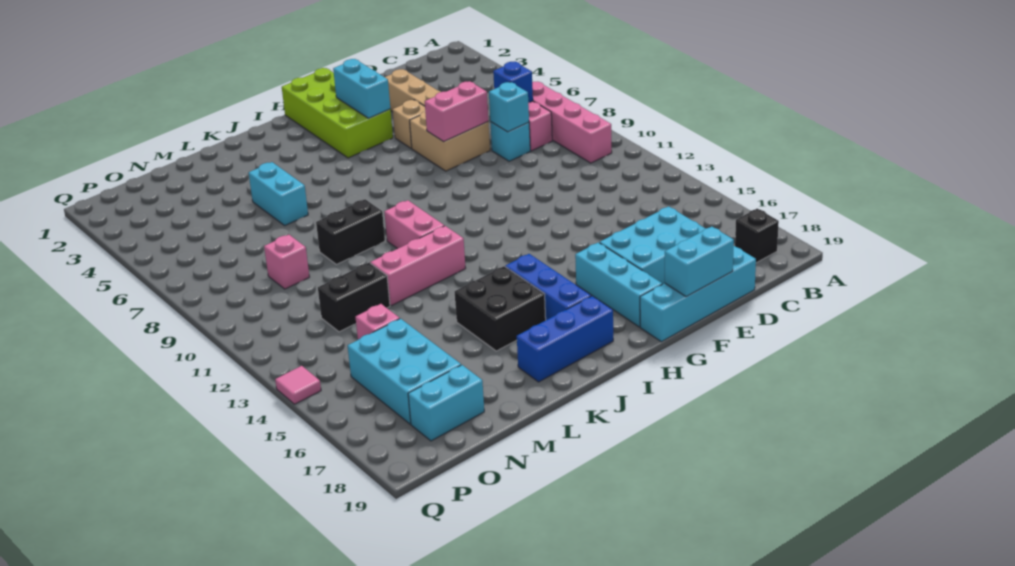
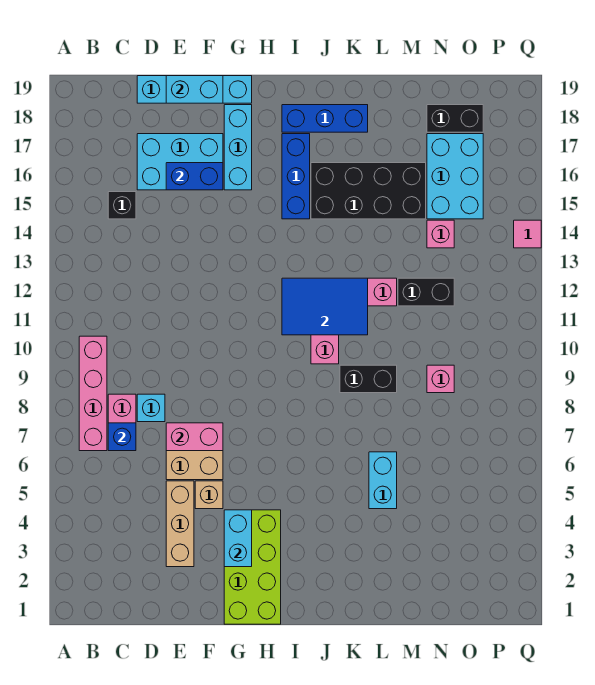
black 1x1 brick [735,209,779,263] -> black 1x1 brick moved to [108,192,136,219]
cyan 1x1 brick [489,82,529,132] -> none
none -> blue 1x2 brick [166,163,223,190]
none -> blue 2x3 tile [282,278,368,335]
black 2x2 brick [455,266,546,351] -> black 2x4 brick [311,163,426,219]
cyan 1x2 brick [408,365,484,441] -> black 1x2 brick [427,105,483,132]

